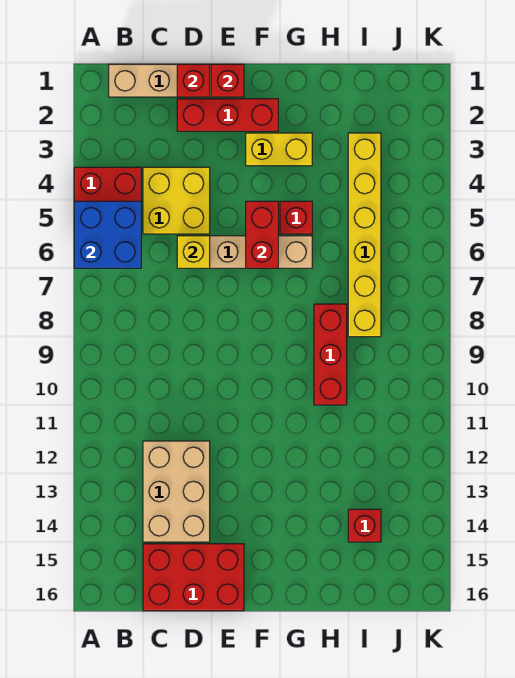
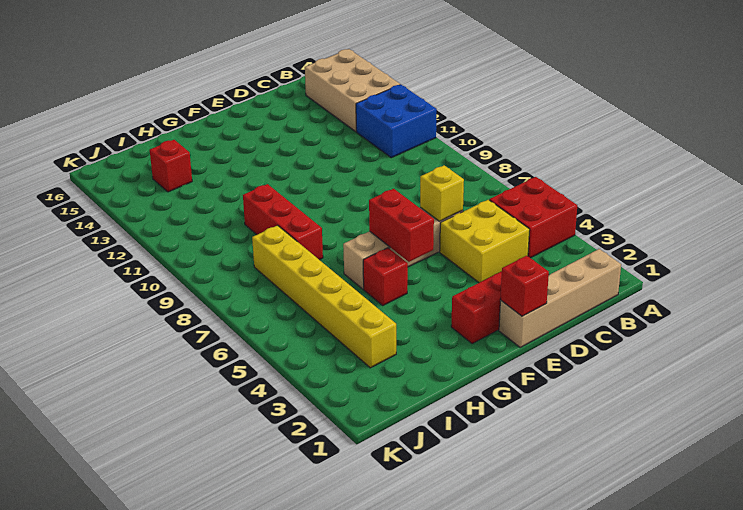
blue 2x2 brick [74,201,141,268] -> blue 2x2 brick moved to [356,85,437,158]
tan 2x3 brick [143,441,210,542] -> tan 2x3 brick moved to [305,49,400,131]
red 2x3 brick [143,544,244,611] -> none
red 1x1 brick [177,64,210,97] -> none
yellow 1x2 brick [246,133,312,166] -> none

